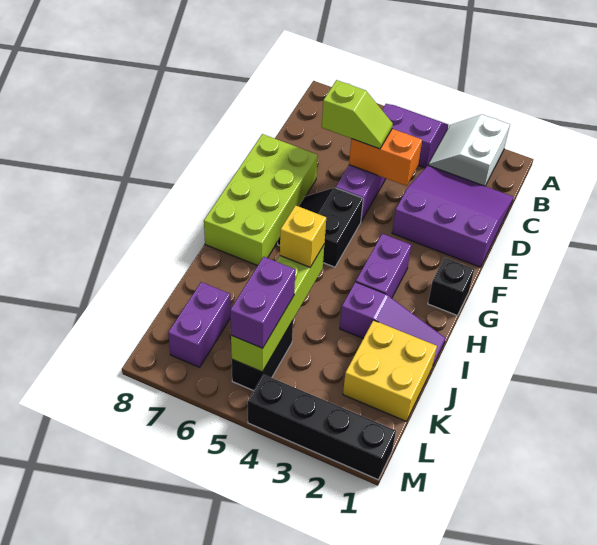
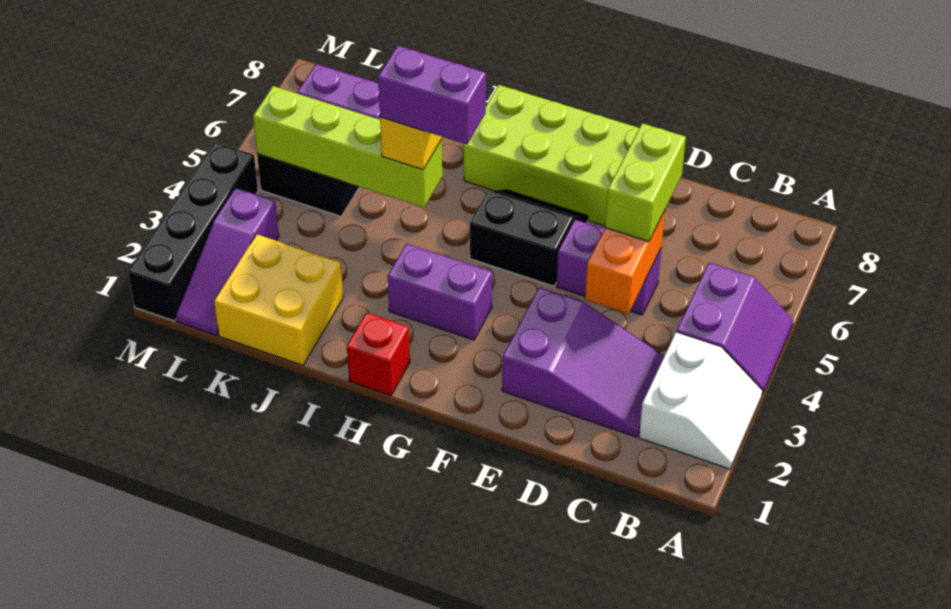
white 2x2 slope [428,115,510,186] -> white 2x2 slope turned to [639,332,763,469]
purple 3x3 slope [392,166,514,267] -> purple 2x3 slope [502,287,664,437]
lime 1x2 slope [322,80,393,149] -> lime 1x2 brick [605,123,686,242]
black 1x1 brick [428,258,474,315] -> none
none -> red 1x1 brick [347,313,410,396]
purple 1x3 slope [340,282,446,366] -> purple 1x3 slope moved to [176,188,279,336]
purple 1x2 brick [230,257,295,348] -> purple 1x2 brick moved to [378,46,486,144]

